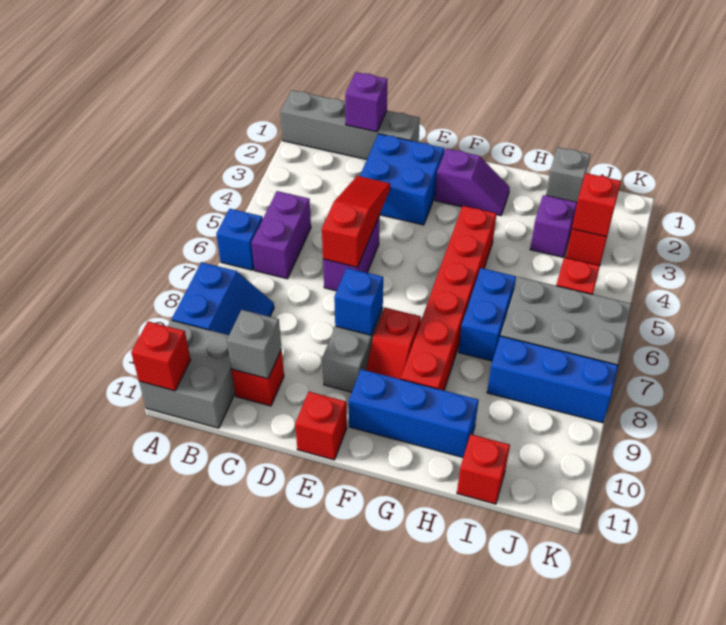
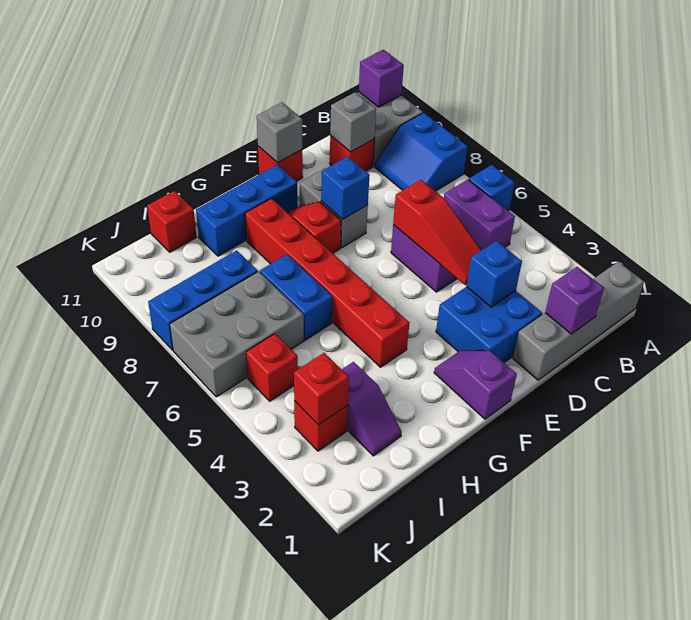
red 1x1 brick [131,321,191,391] -> purple 1x1 brick [359,50,404,107]
none -> blue 1x1 brick [467,241,522,307]
purple 1x2 slope [435,149,510,216] -> purple 1x2 slope turned to [434,350,517,419]
grey 1x1 brick [546,147,590,202] -> grey 1x1 brick moved to [257,102,302,163]

